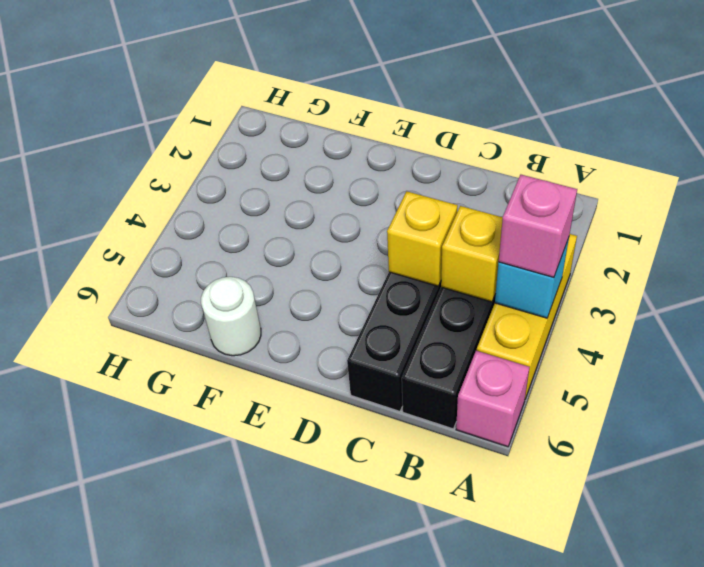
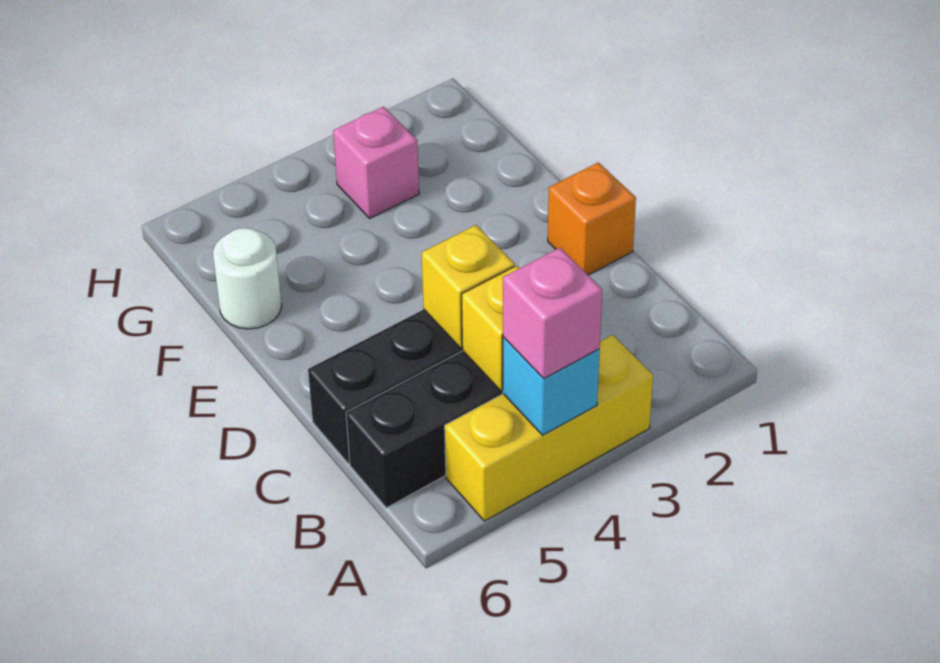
pink 1x1 brick [456,351,530,447] -> pink 1x1 brick moved to [333,107,419,218]
none -> orange 1x1 brick [548,162,636,275]

